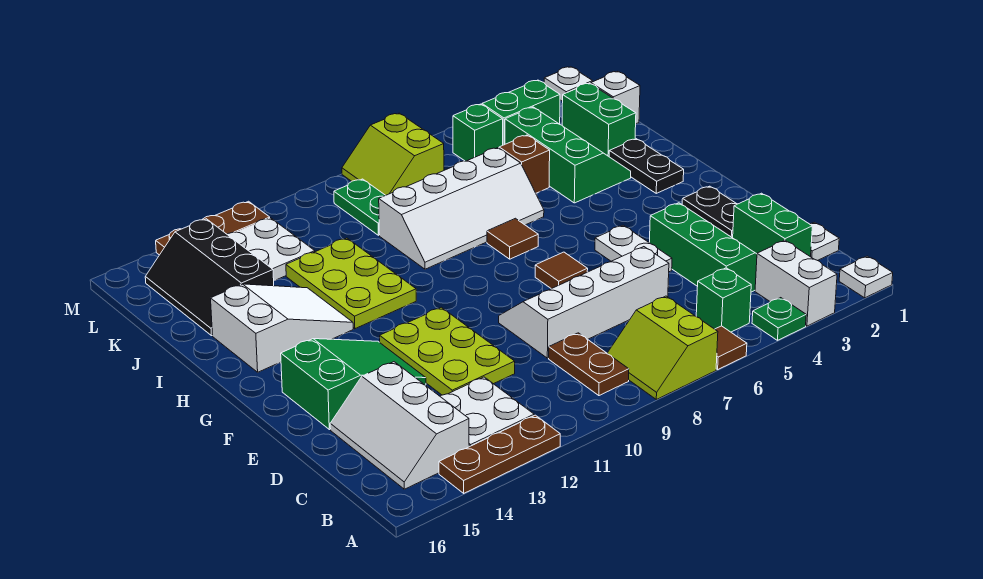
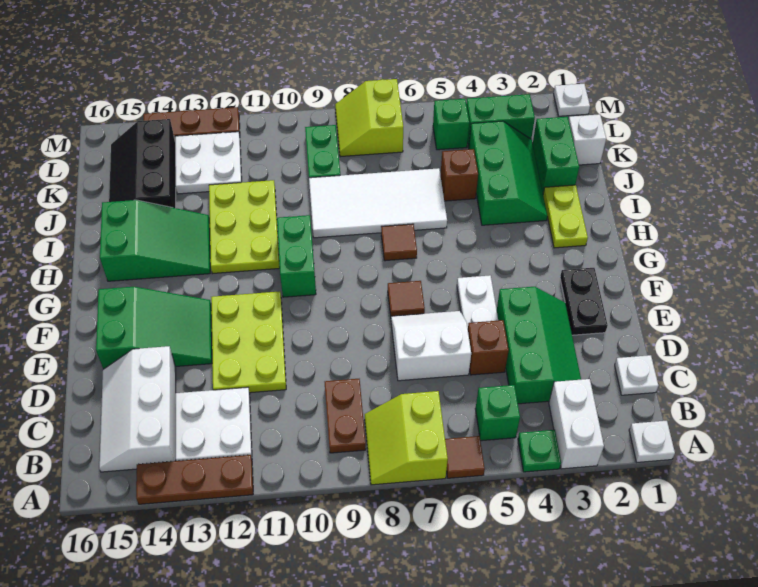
green 1x2 brick [733,193,812,257] -> green 1x2 brick moved to [277,215,316,297]
none -> brown 1x1 brick [468,320,509,375]
white 2x4 slope [499,247,669,358] -> white 2x2 slope [391,311,471,381]
black 1x2 plate [609,139,684,193] -> lime 1x2 plate [543,185,588,248]
white 2x3 slope [211,284,353,372] -> green 2x3 slope [100,200,210,281]
white 2x4 slope [379,148,544,269] -> white 2x4 tile [309,168,447,238]

